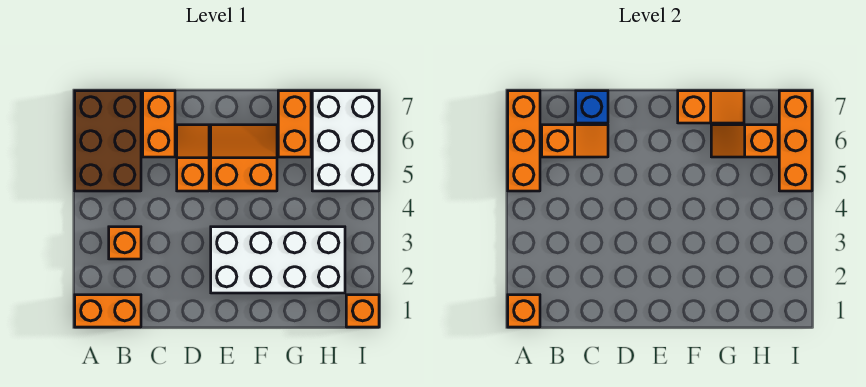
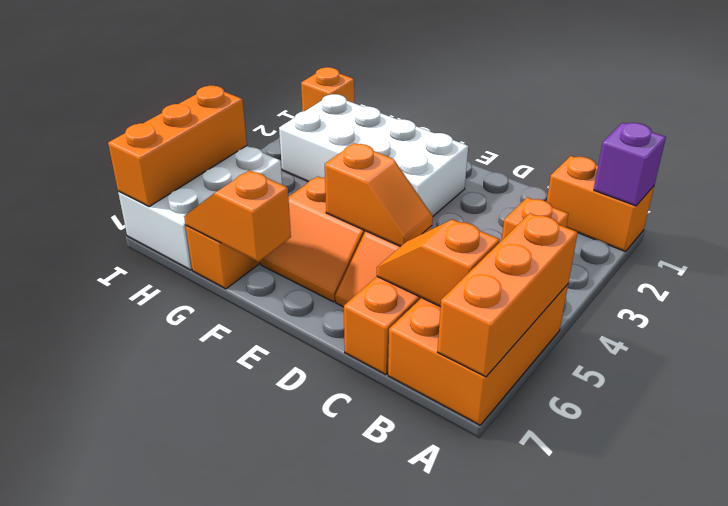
orange 1x1 brick [508,295,540,327] -> purple 1x1 brick [594,123,666,206]
brown 2x3 brick [75,91,141,191] -> orange 2x3 brick [388,284,568,425]
blue 1x1 brick [576,91,608,123] -> none
orange 1x2 slope [711,125,778,157] -> orange 1x2 slope moved to [325,143,433,247]

